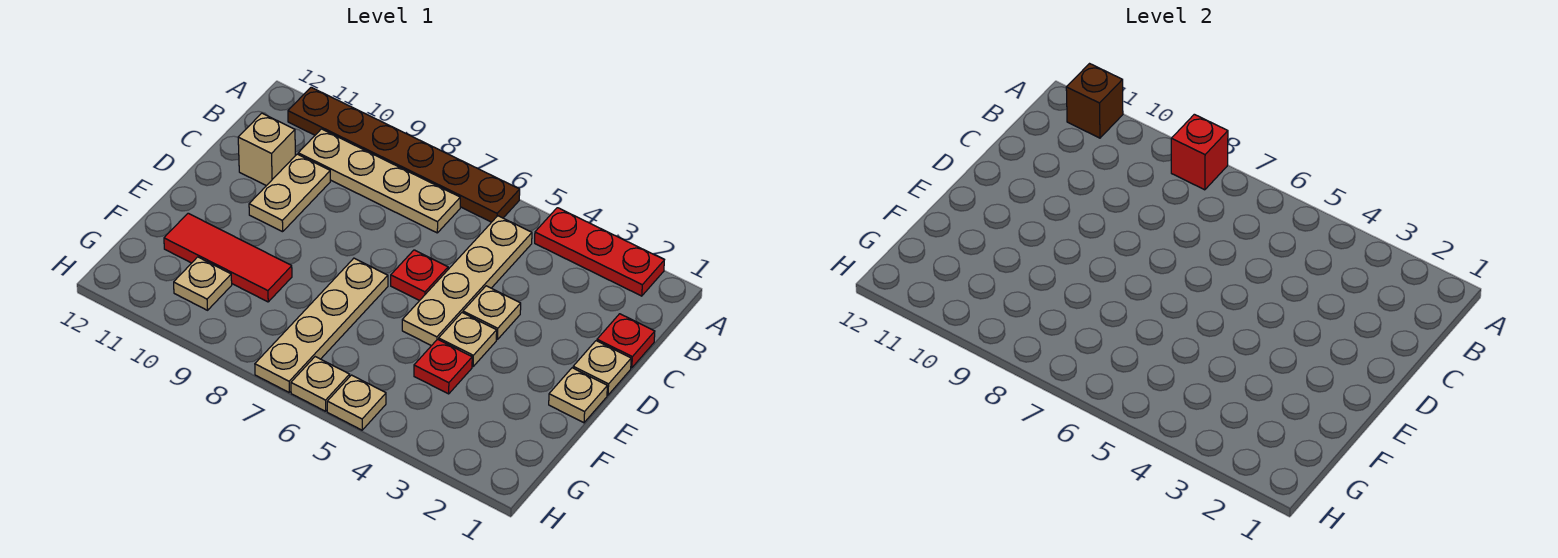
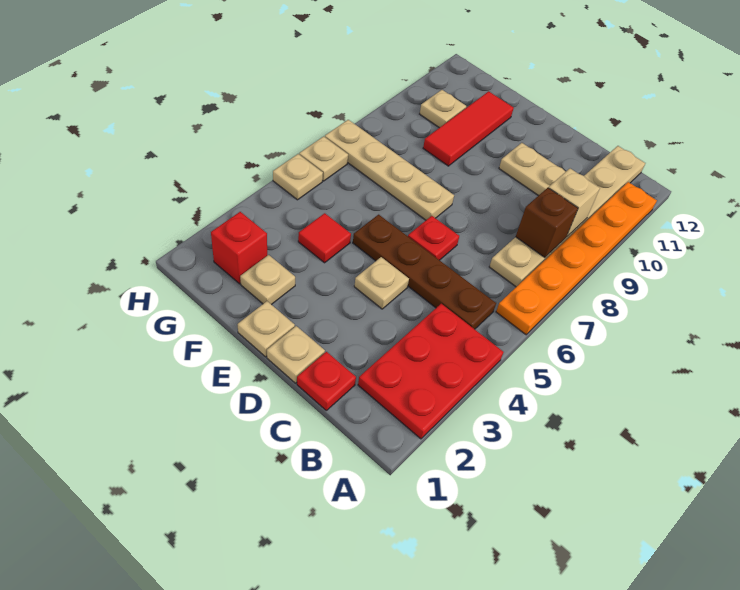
red 1x3 plate [535,208,664,296] -> red 2x3 plate [358,304,503,439]
brown 1x6 plate [288,87,520,222] -> orange 1x6 plate [496,182,657,335]
red 1x1 brick [1171,114,1228,190] -> red 1x1 brick moved to [211,212,267,284]
brown 1x1 brick [1066,64,1123,138] -> brown 1x1 brick moved to [516,188,578,258]
tan 1x4 plate [402,216,532,346] -> brown 1x4 plate [353,215,496,329]
tan 1x4 plate [298,129,460,233] -> tan 1x6 plate [489,146,645,287]
tan 1x1 brick [238,113,295,186] -> tan 1x1 brick moved to [549,168,600,237]
tan 1x1 plate [439,313,497,366] -> tan 1x1 plate moved to [240,255,295,305]
red 1x1 plate [414,339,472,394] -> red 1x1 tile [298,213,351,263]

